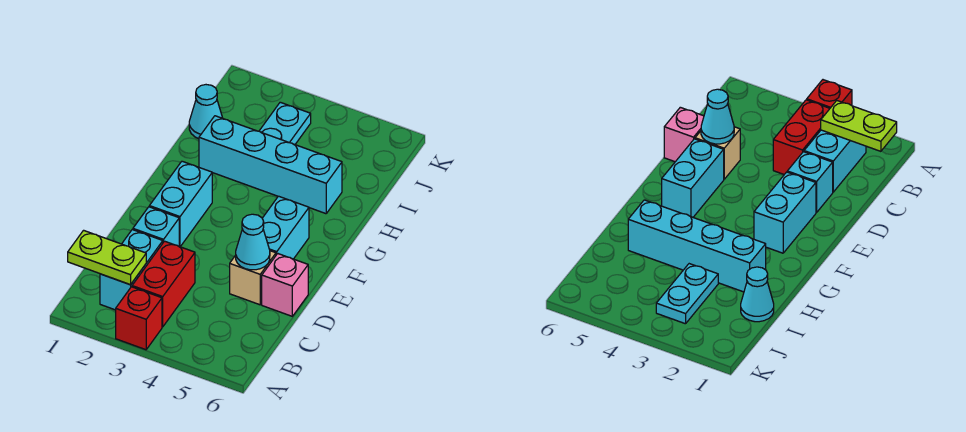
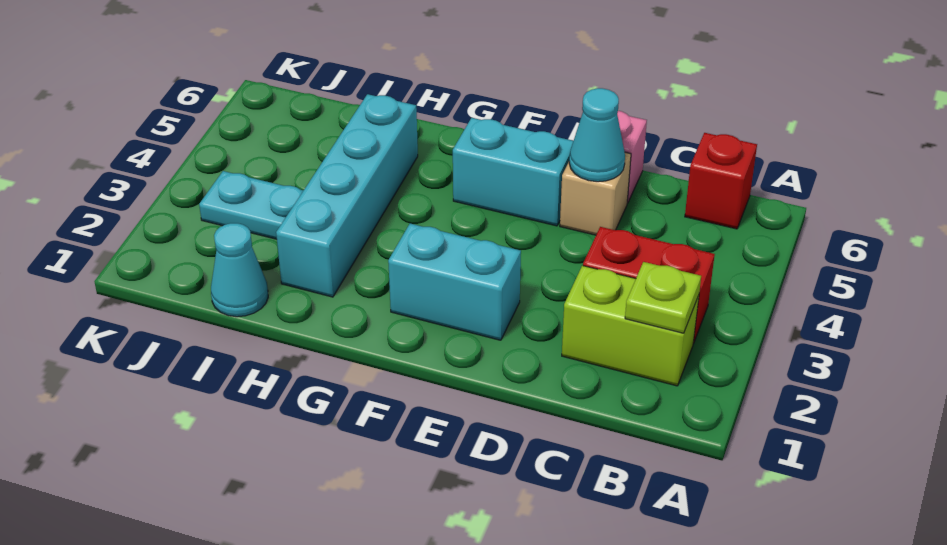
red 1x1 brick [116,287,162,350] -> red 1x1 brick moved to [685,133,757,229]
lime 1x2 plate [68,230,146,285] -> lime 1x1 plate [625,262,701,333]
cyan 1x2 brick [100,230,163,310] -> lime 1x2 brick [562,266,699,386]
cyan 1x1 brick [133,207,179,246] -> none

